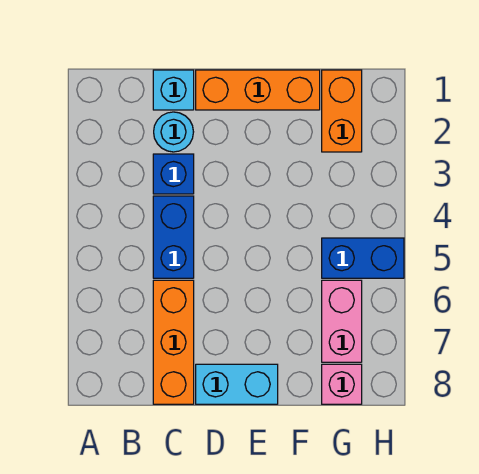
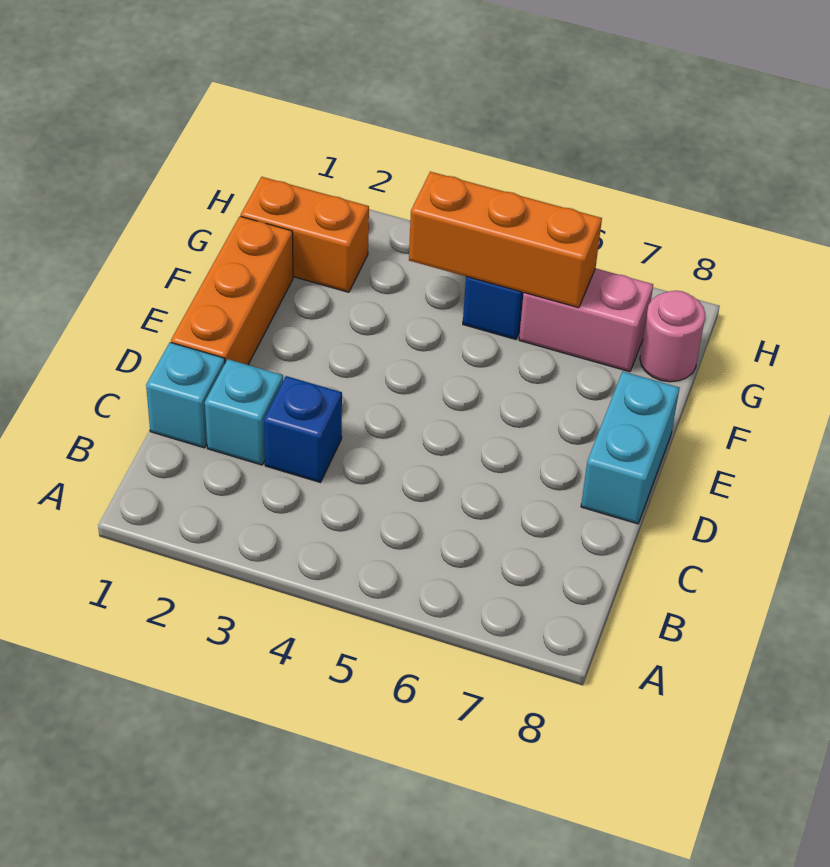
cyan 1x1 round brick [154,112,193,152] -> cyan 1x1 brick [205,359,283,465]
blue 1x2 brick [153,196,194,278] -> none
orange 1x3 brick [153,280,194,404] -> orange 1x3 brick moved to [409,172,602,308]
pink 1x1 brick [322,364,362,404] -> pink 1x1 round brick [640,291,705,382]

